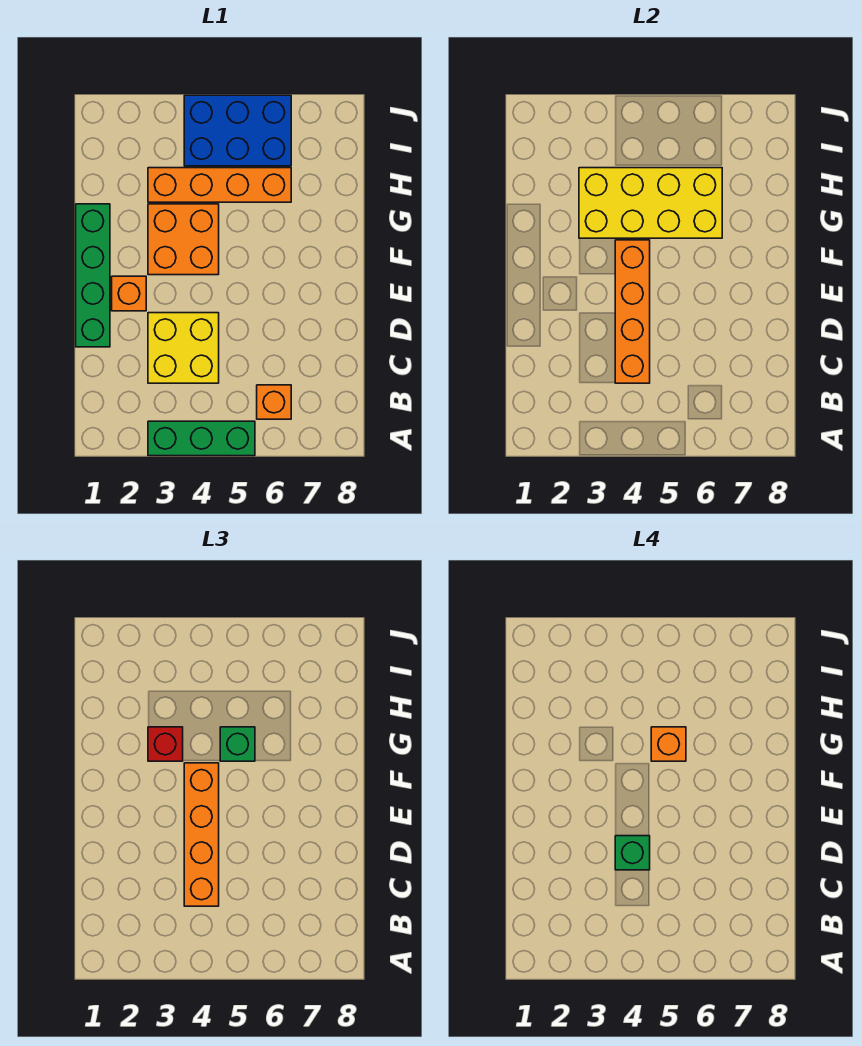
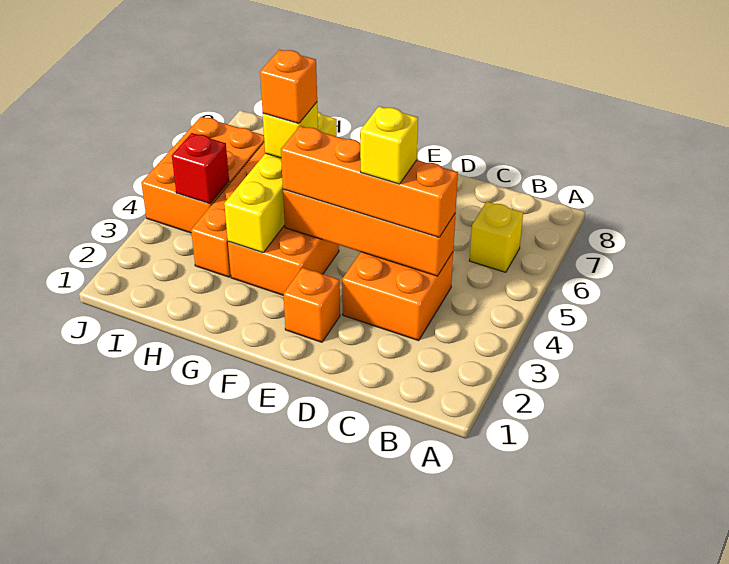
green 1x3 brick [148,421,255,456] -> none
orange 1x1 brick [257,385,291,419] -> yellow 1x1 brick [469,202,523,272]
yellow 2x2 brick [148,313,219,383] -> orange 2x2 brick [342,252,453,341]
green 1x4 brick [76,204,110,347] -> none
green 1x1 brick [615,836,650,870] -> yellow 1x1 brick [360,106,418,184]
yellow 2x4 brick [579,168,722,238] -> yellow 1x4 brick [224,112,337,253]
red 1x1 brick [148,727,183,761] -> red 1x1 brick moved to [172,133,229,204]
green 1x1 brick [220,727,255,761] -> yellow 1x1 brick [263,102,318,158]
blue 2x3 brick [184,95,291,166] -> orange 2x3 brick [141,117,264,233]

